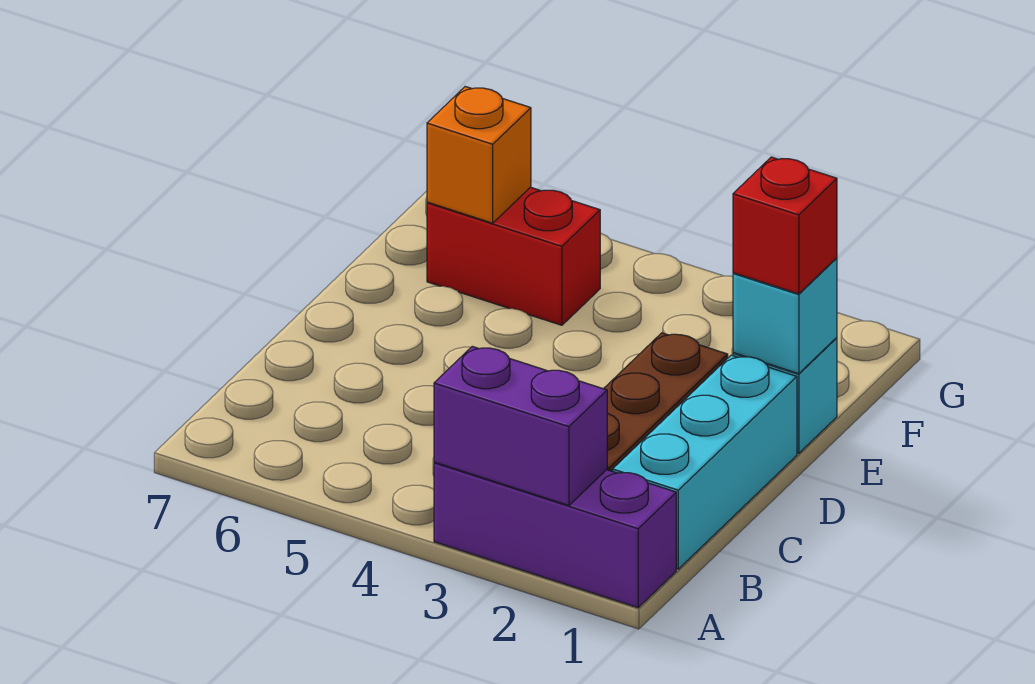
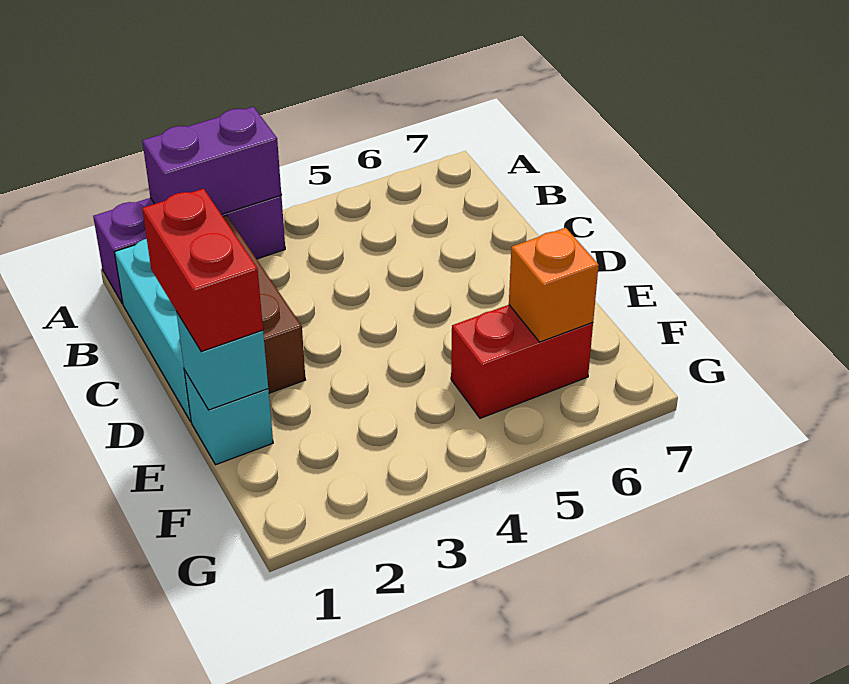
red 1x1 brick [733,157,837,294] -> red 1x2 brick [142,189,263,352]

